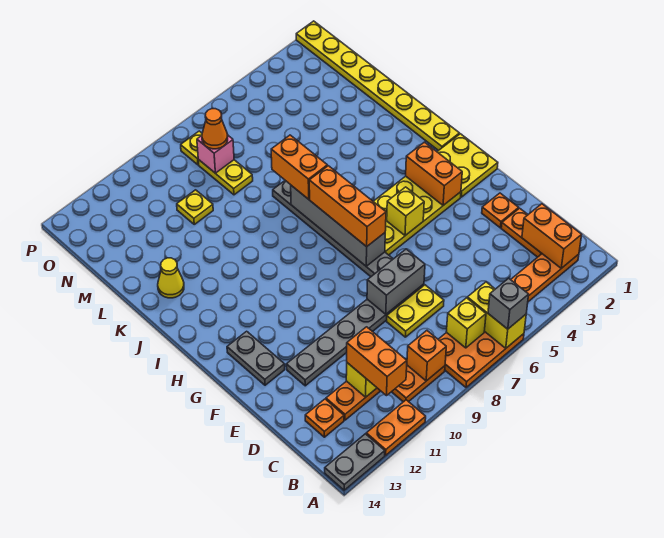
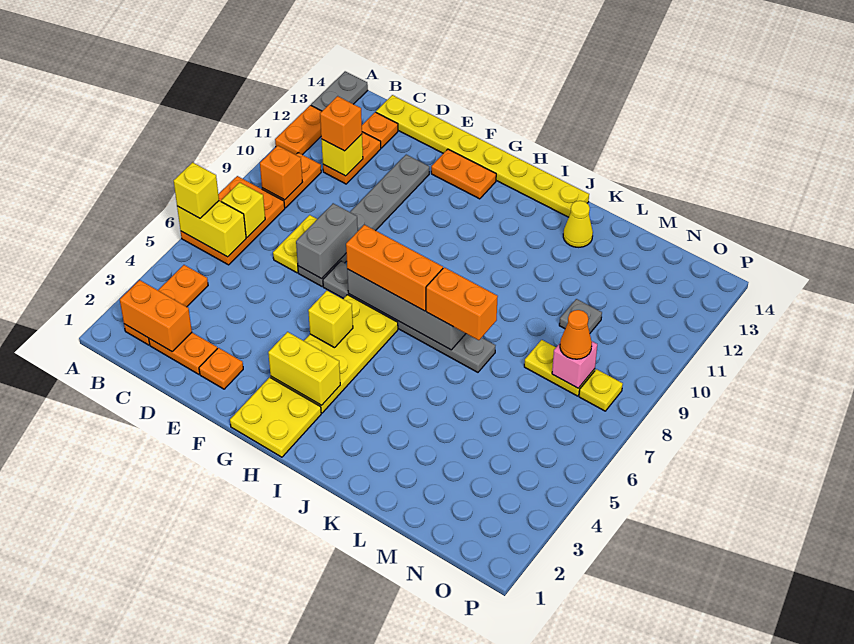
grey 1x1 brick [488,278,529,329] -> yellow 1x1 brick [174,162,219,218]
orange 1x2 brick [347,327,407,396] -> orange 1x1 brick [320,96,362,151]
grey 1x2 plate [227,331,285,385] -> orange 1x2 plate [431,149,496,199]
orange 1x2 brick [406,142,462,205] -> yellow 1x2 brick [268,332,340,405]
yellow 1x8 plate [296,21,459,151] -> yellow 1x8 plate moved to [376,95,589,217]
yellow 1x1 plate [177,190,213,224] -> grey 1x1 plate [559,299,602,333]

